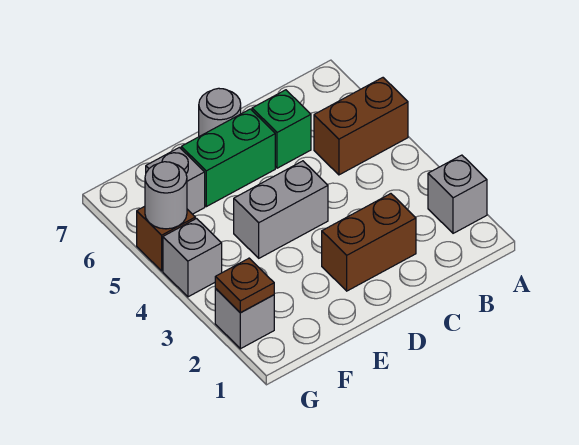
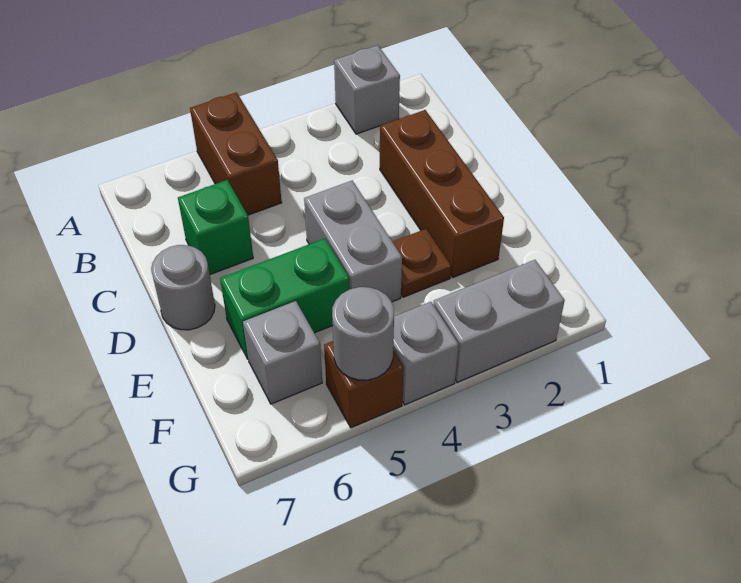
brown 1x2 brick [322,194,416,291] -> brown 1x3 brick [380,110,504,277]
green 1x2 brick [181,109,275,207] -> green 1x2 brick turned to [220,239,349,359]
grey 1x1 brick [215,289,274,349] -> grey 1x2 brick [433,260,565,382]
brown 1x1 plate [215,258,274,313] -> brown 1x1 plate moved to [393,229,451,297]

